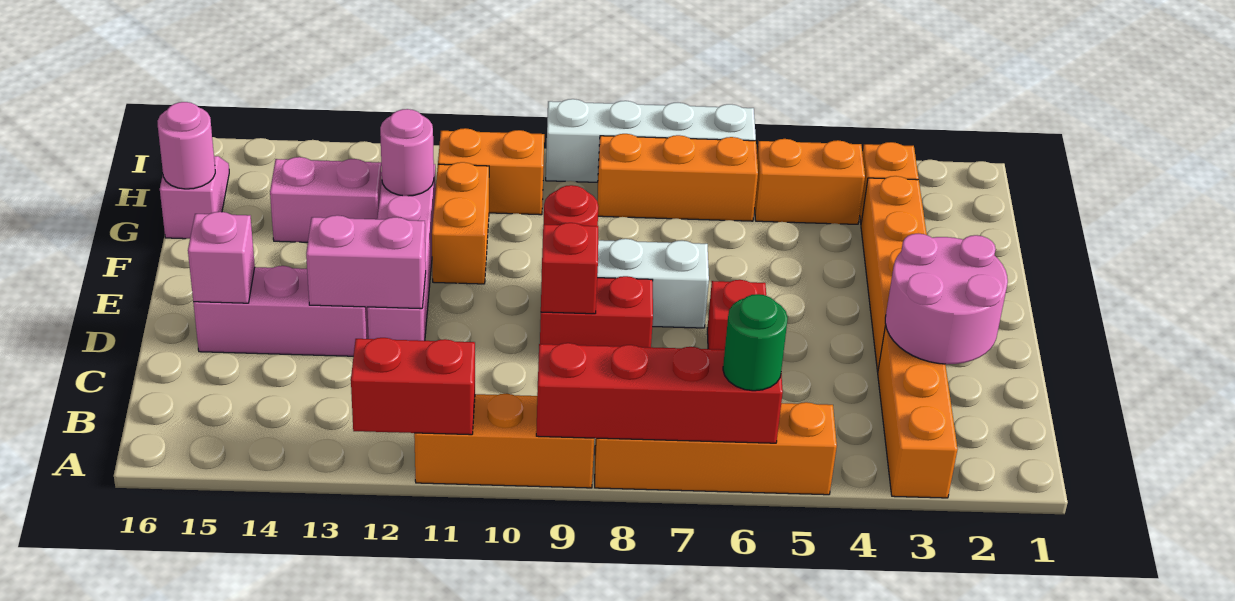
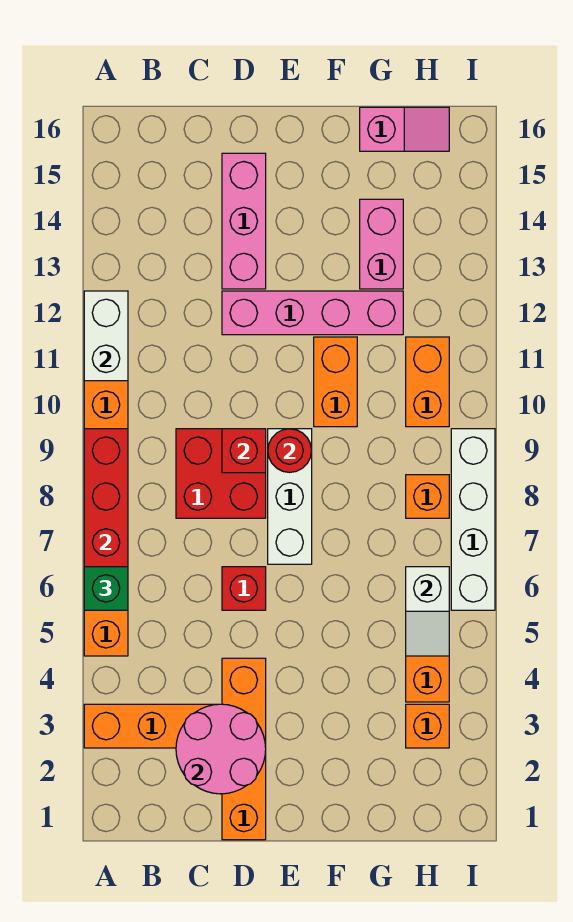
green 1x1 round brick [723,294,788,391] -> green 1x1 brick [84,567,128,610]
red 1x2 brick [351,338,475,435] -> white 1x2 brick [84,291,128,381]
orange 1x4 brick [861,176,927,372] -> orange 1x4 brick turned to [222,658,266,840]
red 1x2 brick [540,276,653,347] -> red 2x2 brick [176,429,266,518]
pink 1x2 brick [306,215,426,309] -> none
pink 1x1 brick [188,212,255,303] -> none
orange 1x2 brick [432,162,489,284] -> orange 1x2 brick turned to [314,337,357,427]
pink 1x1 round brick [380,109,434,196] -> none
pink 1x1 round brick [158,102,215,189] -> none
none -> white 1x2 slope [406,567,449,656]
orange 1x3 brick [598,134,758,221] -> orange 1x1 brick [406,475,449,518]

